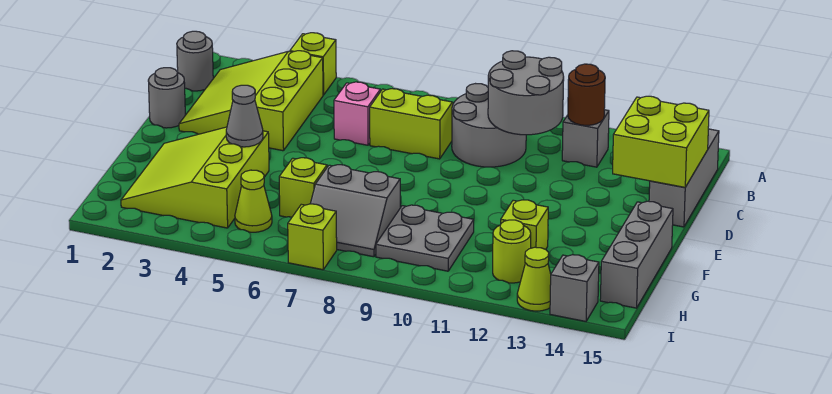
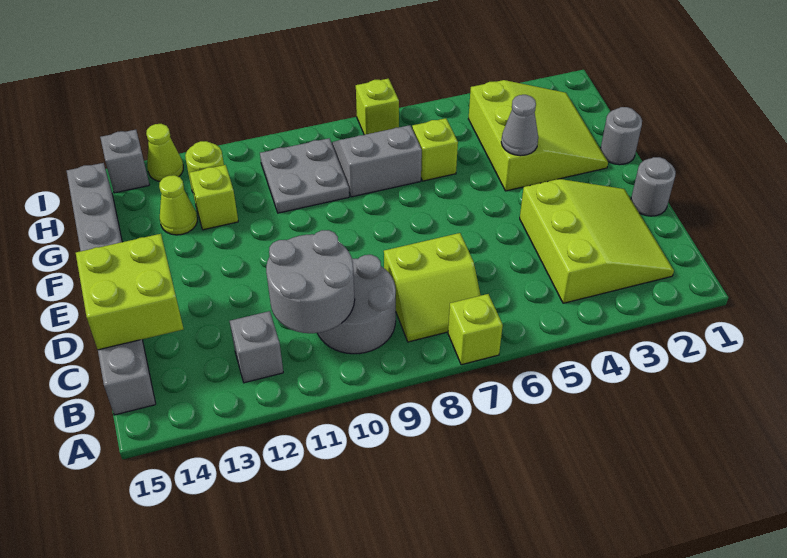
lime 1x1 brick [290,33,336,95] -> lime 1x1 brick moved to [448,294,503,365]
grey 1x1 round brick [177,31,213,91] -> grey 1x1 round brick moved to [601,107,642,165]
brown 1x1 round brick [568,64,605,125] -> none
pink 1x1 brick [334,82,380,145] -> none
lime 1x1 cone [235,170,272,232] -> lime 1x1 cone moved to [159,175,197,235]

